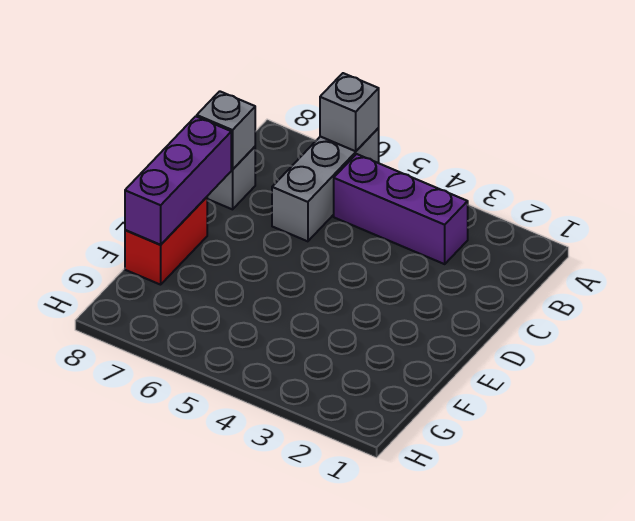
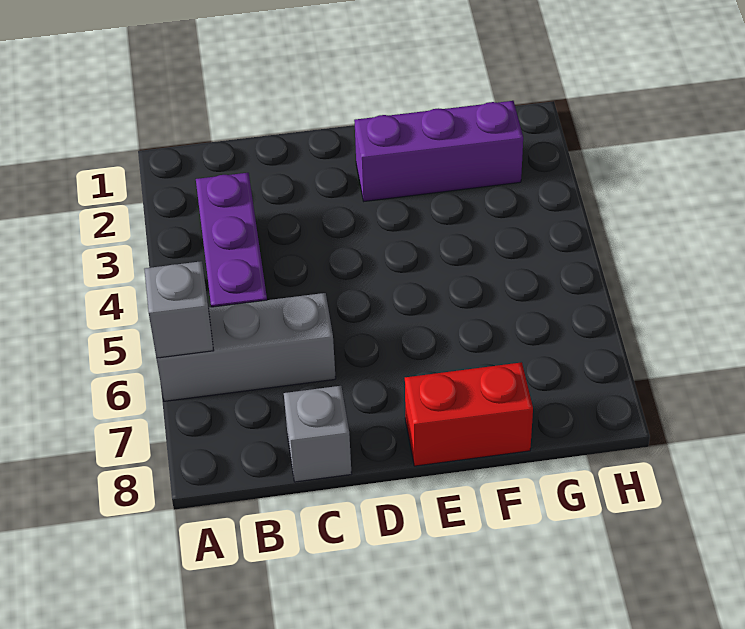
grey 1x1 brick [197,91,255,170] -> none
purple 1x3 brick [125,116,232,245] -> purple 1x3 brick moved to [354,101,523,201]

